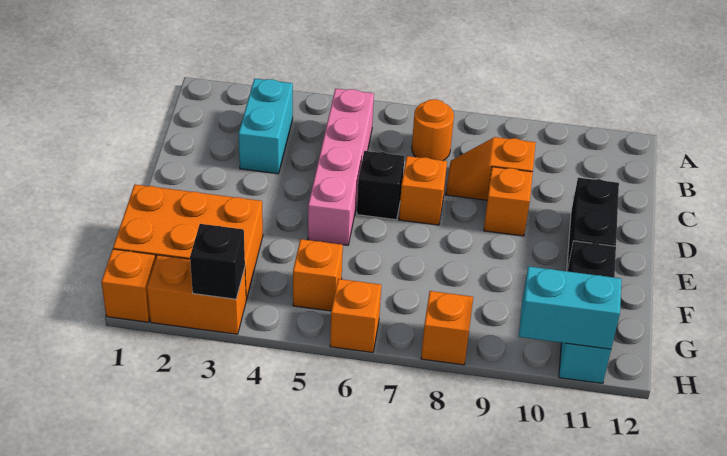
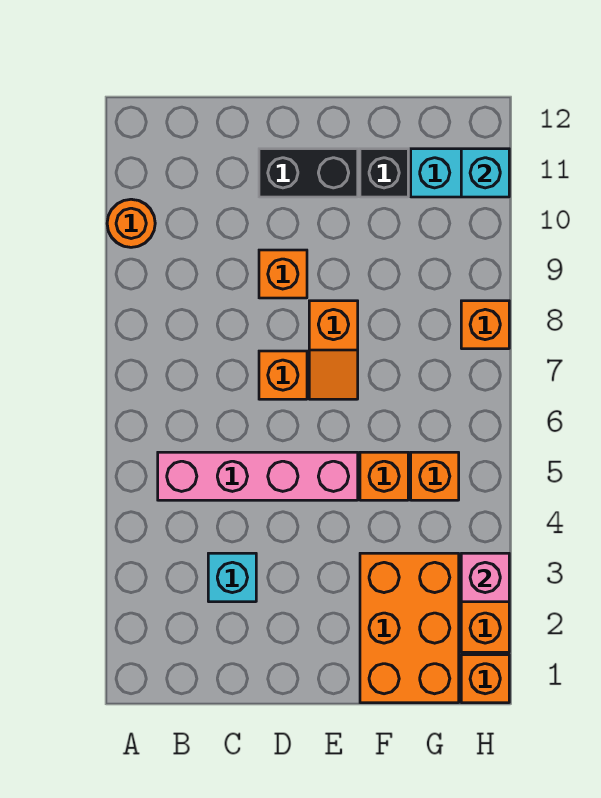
cyan 1x2 brick [239,79,293,174] -> cyan 1x1 brick [208,553,256,602]
orange 1x1 round brick [412,99,454,161] -> orange 1x1 round brick moved to [107,199,155,247]
orange 1x2 slope [446,137,536,200] -> orange 1x2 slope moved to [309,301,358,399]
black 1x1 brick [357,151,405,220] -> none
black 1x1 brick [190,224,245,299] -> pink 1x1 brick [461,553,509,602]
orange 1x1 brick [330,279,381,353] -> orange 1x1 brick moved to [360,452,408,500]
cyan 1x2 brick [519,266,621,349] -> cyan 1x1 brick [461,149,509,197]

